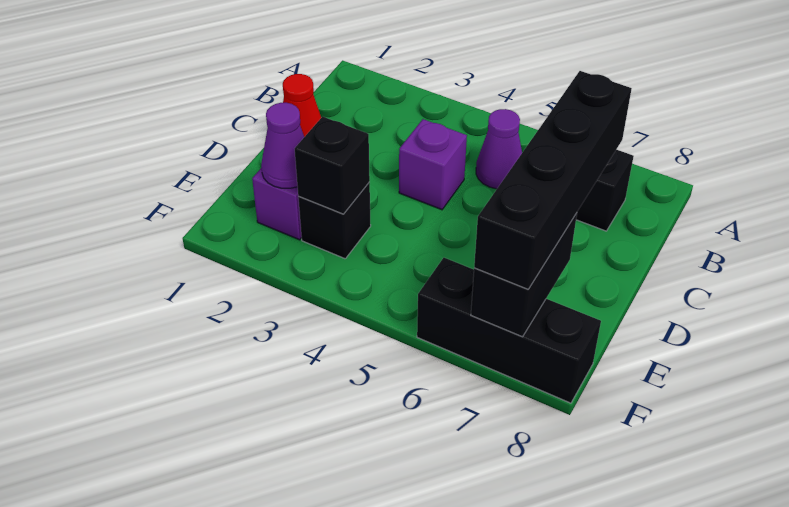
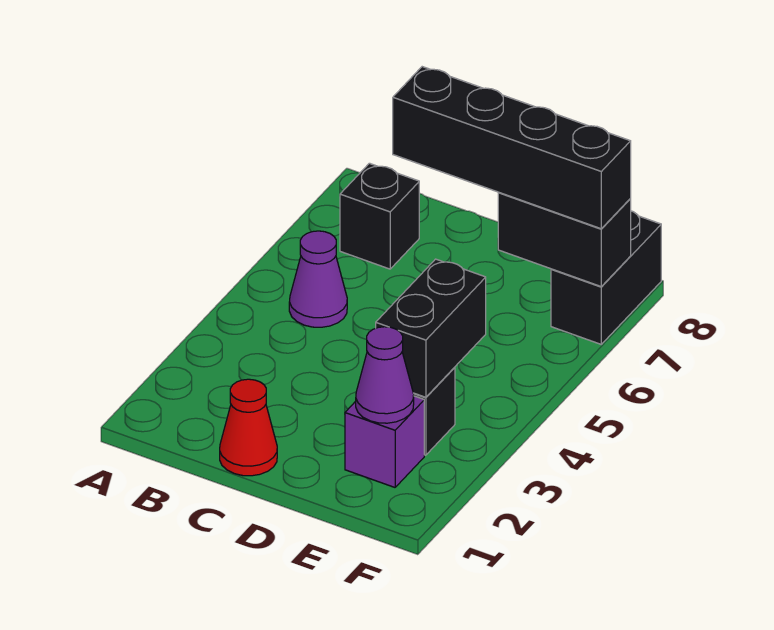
purple 1x1 brick [399,119,467,210] -> none
black 1x1 brick [295,117,370,214] -> black 1x2 brick [376,259,486,397]
black 1x3 brick [417,258,601,403] -> black 1x2 brick [551,211,661,344]

